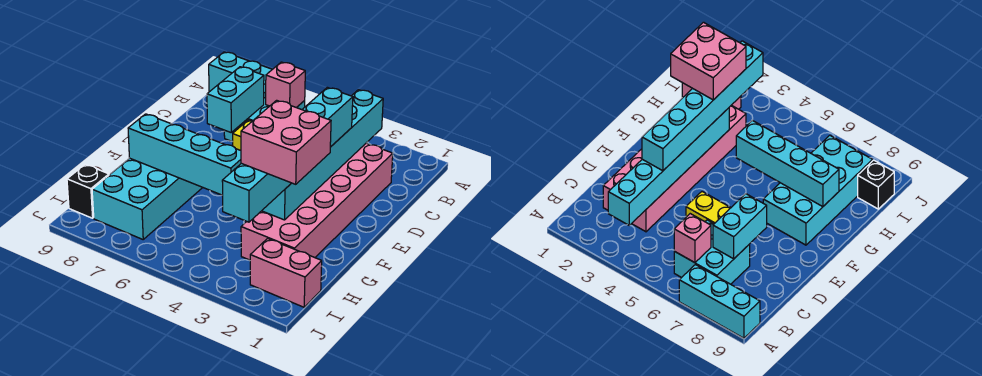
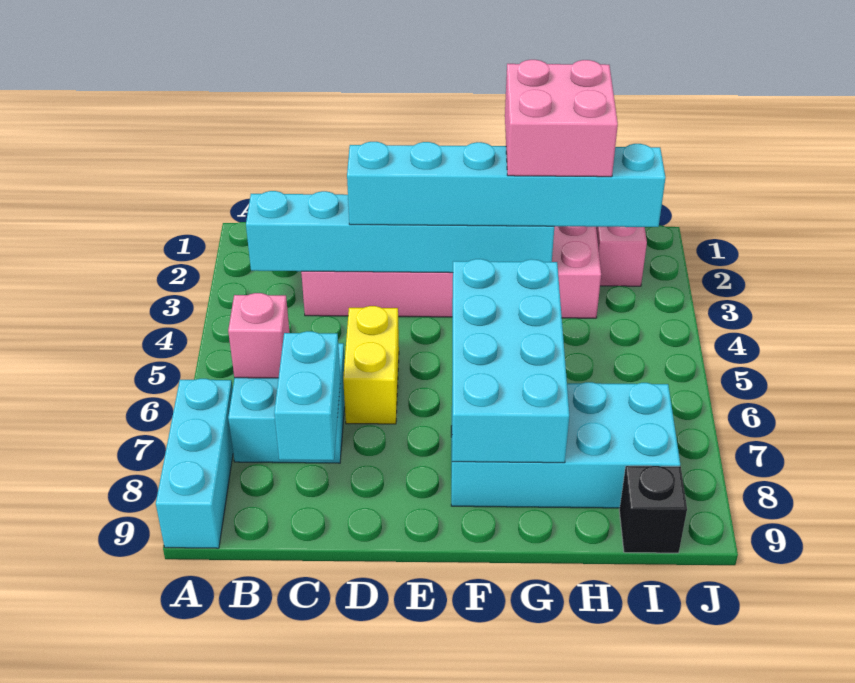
cyan 1x2 brick [207,67,264,132] -> cyan 1x2 brick turned to [274,331,340,460]
cyan 1x4 brick [128,114,241,195] -> cyan 2x4 brick [452,259,569,463]

